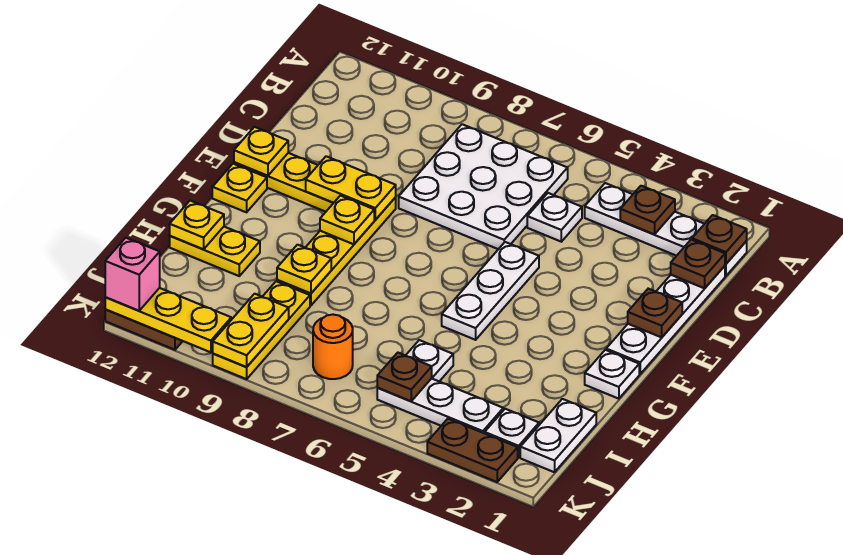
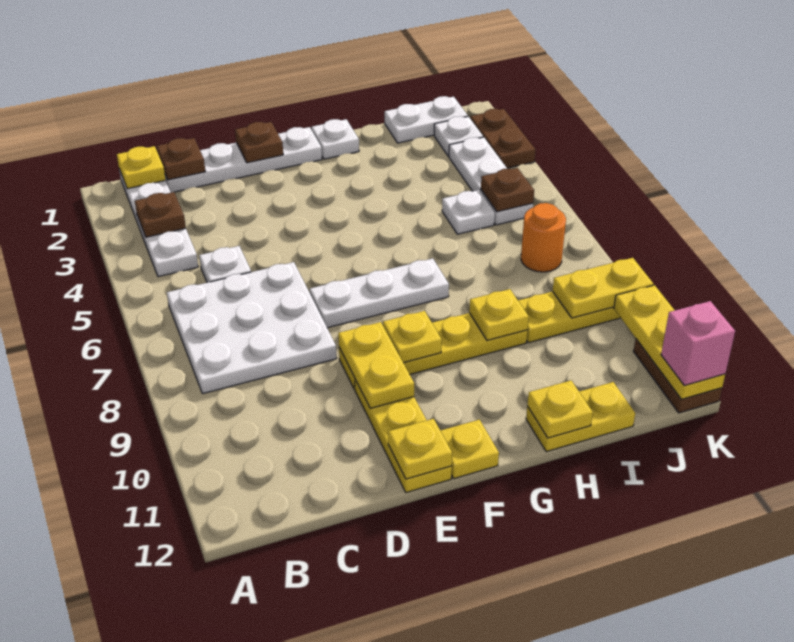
brown 1x1 plate [692,215,747,264] -> yellow 1x1 plate [117,146,166,189]
white 1x3 plate [442,242,539,340] -> white 1x3 plate moved to [310,258,449,328]
yellow 1x2 plate [170,227,260,276] -> yellow 1x2 plate turned to [526,382,635,452]

